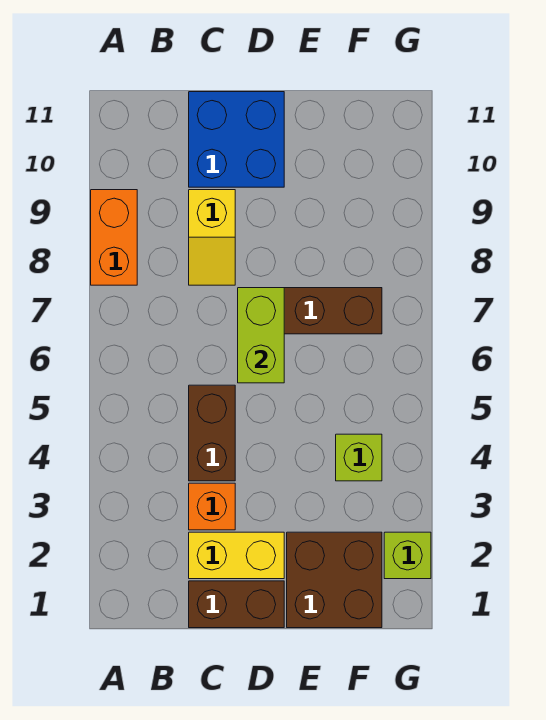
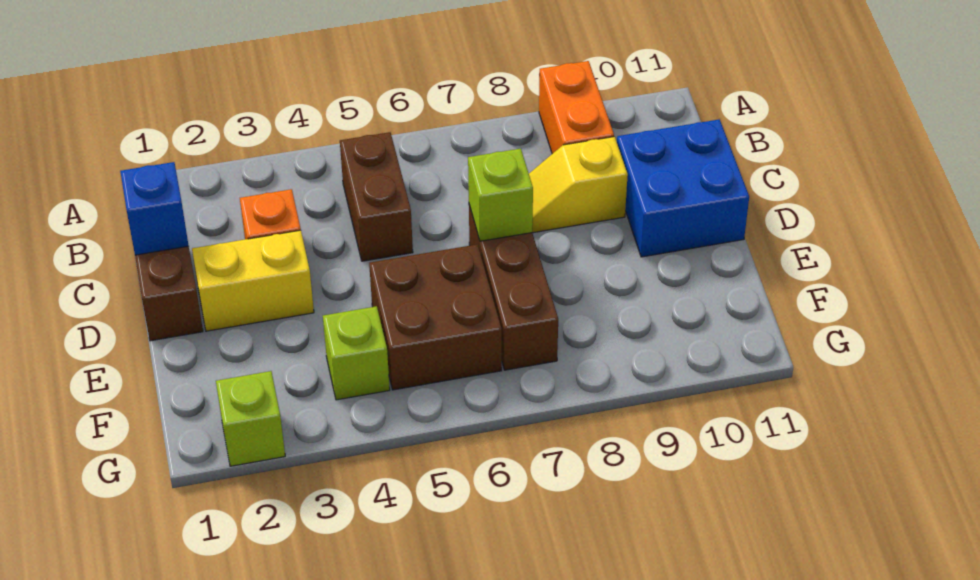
orange 1x2 brick [91,190,137,285] -> orange 1x2 brick turned to [539,61,614,154]
none -> blue 1x1 brick [120,162,189,255]
yellow 1x2 brick [189,532,284,579] -> yellow 1x2 brick turned to [192,230,314,331]
brown 1x2 brick [189,385,235,481] -> brown 1x2 brick turned to [340,132,413,261]
lime 1x2 brick [238,288,284,383] -> lime 1x1 brick [468,149,533,241]
brown 2x2 brick [287,532,382,628] -> brown 2x2 brick moved to [369,244,502,390]

